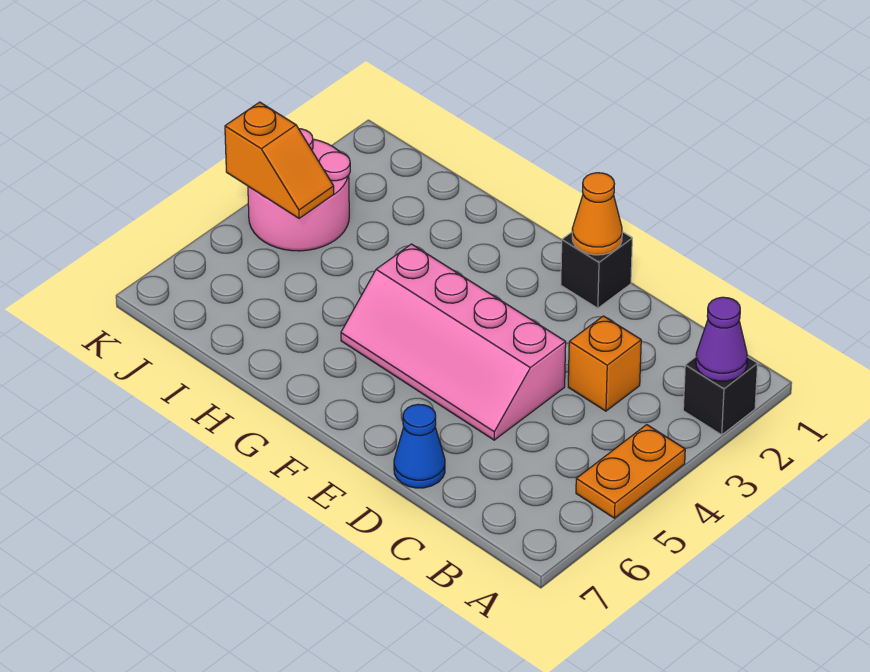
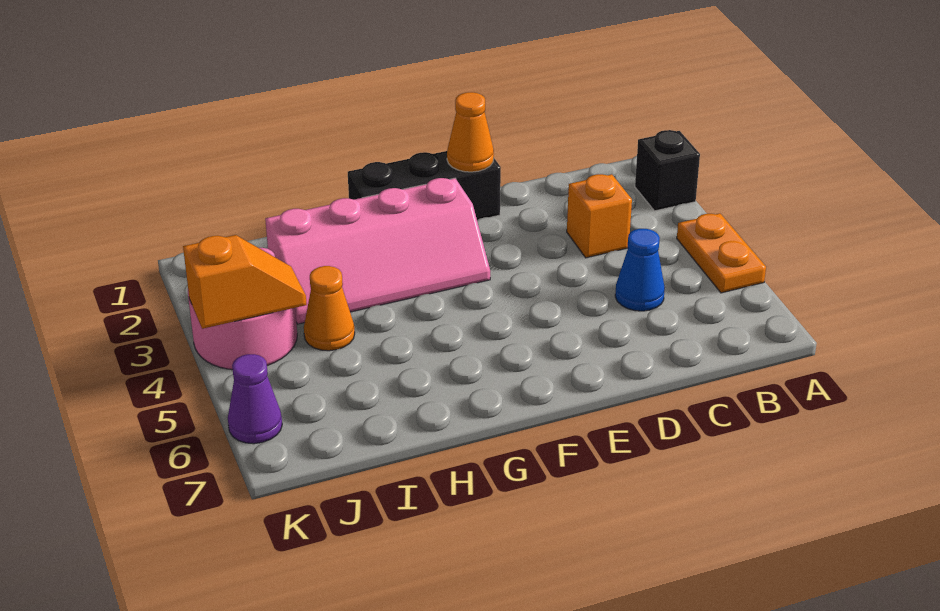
purple 1x1 cone [696,297,747,381] -> purple 1x1 cone moved to [228,354,282,444]
pink 2x4 slope [341,244,566,440] -> pink 2x4 slope moved to [265,178,490,324]
blue 1x1 cone [394,404,445,488] -> blue 1x1 cone moved to [615,229,665,311]
black 1x1 brick [561,232,632,308] -> black 1x3 brick [348,151,501,220]
none -> orange 1x1 cone [304,266,355,351]

